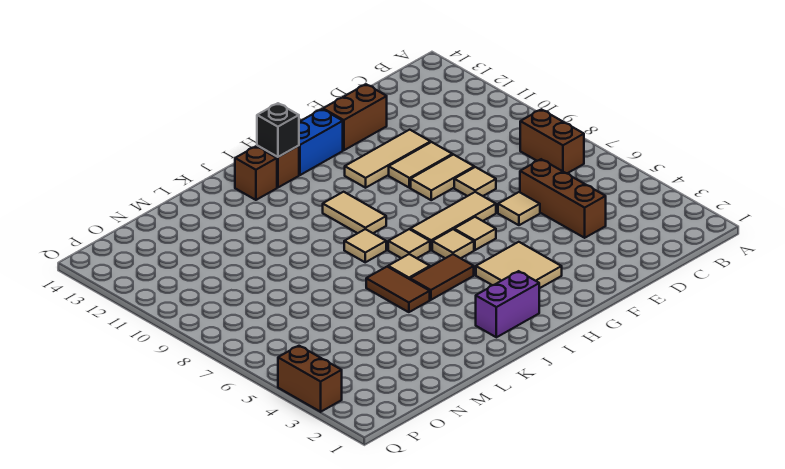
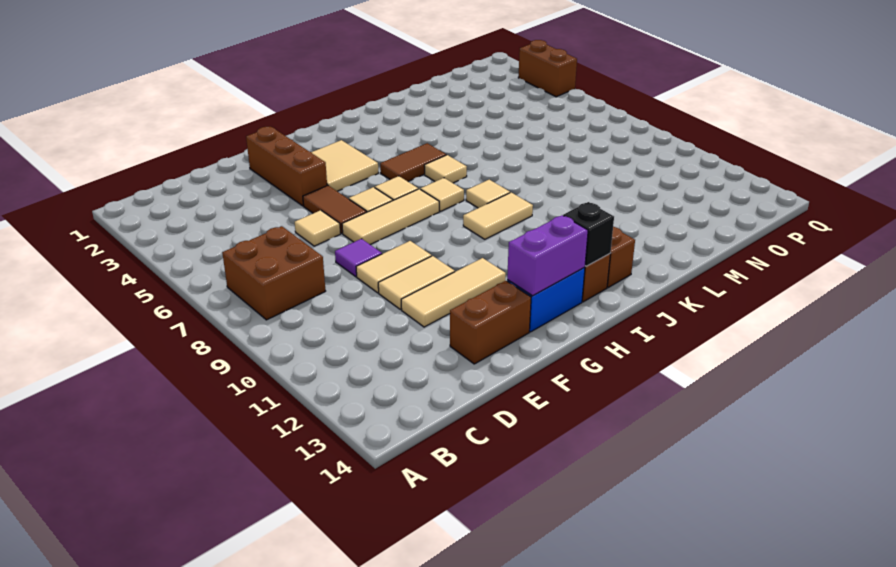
brown 1x2 brick [520,109,584,173] -> brown 2x2 brick [222,226,325,320]
brown 1x3 brick [520,159,606,238] -> brown 1x3 brick moved to [246,127,327,206]
tan 1x1 tile [454,167,496,196] -> purple 1x1 tile [335,239,382,277]
purple 1x2 brick [476,271,539,337] -> purple 1x2 brick moved to [507,215,588,296]
tan 1x2 tile [323,192,386,233] -> tan 1x2 tile turned to [463,193,533,239]
brown 1x2 tile [366,267,430,312] -> brown 1x2 tile moved to [303,185,367,233]

